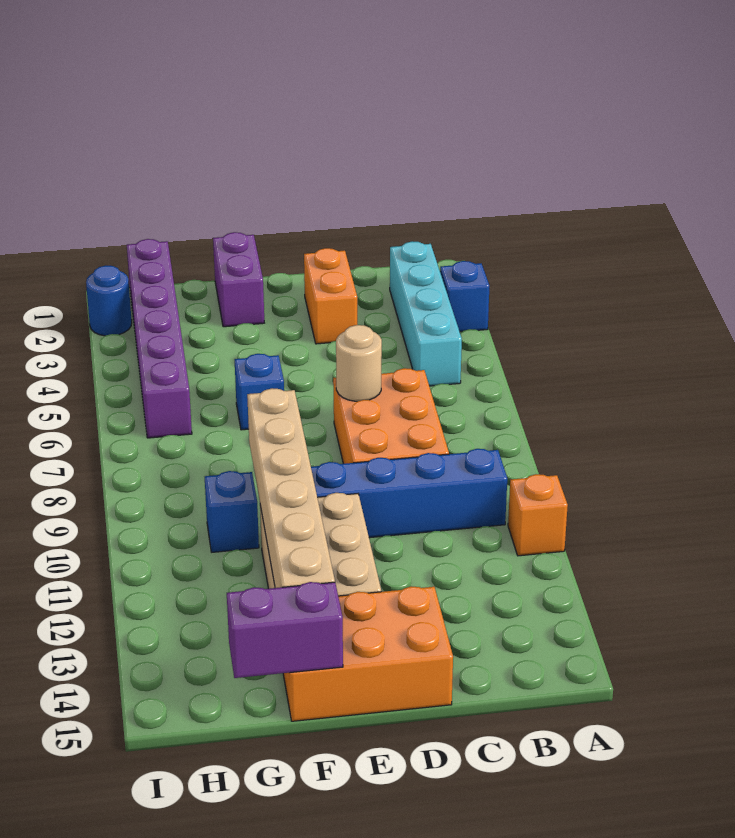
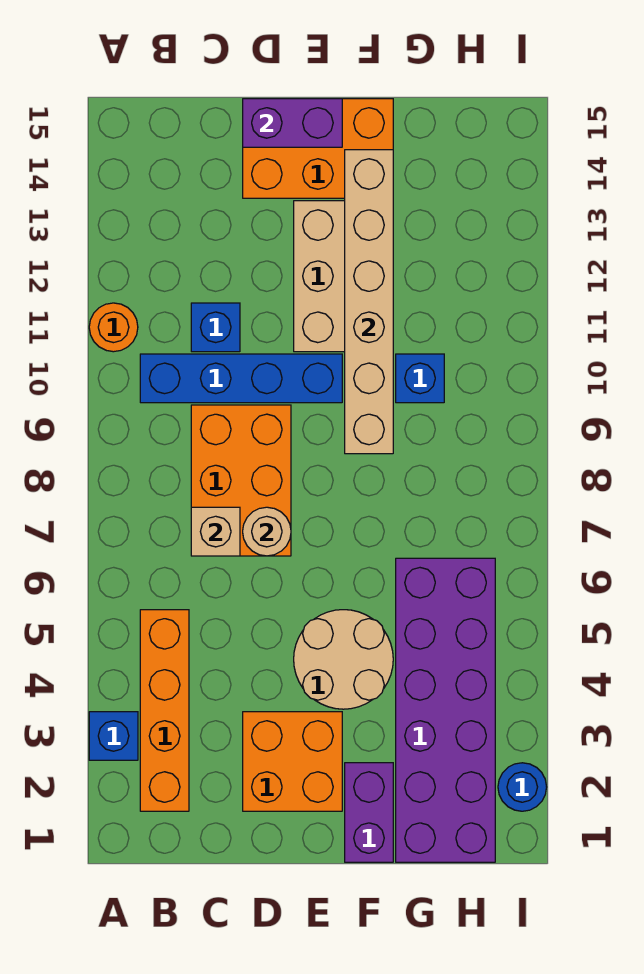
orange 1x1 brick [508,474,568,556] -> orange 1x1 round brick [89,303,138,352]
cyan 1x4 brick [390,241,462,386] -> orange 1x4 brick [140,610,189,811]
none -> tan 1x1 brick [191,507,240,556]
orange 1x2 brick [304,248,357,344] -> orange 2x2 brick [243,712,342,811]
none -> tan 2x2 round brick [294,610,393,709]
blue 1x1 brick [235,354,284,430] -> blue 1x1 brick moved to [191,303,240,352]
purple 1x2 brick [227,582,343,678] -> purple 1x2 brick moved to [243,99,342,147]
purple 1x6 brick [127,239,192,438] -> purple 2x6 brick [396,558,495,862]

